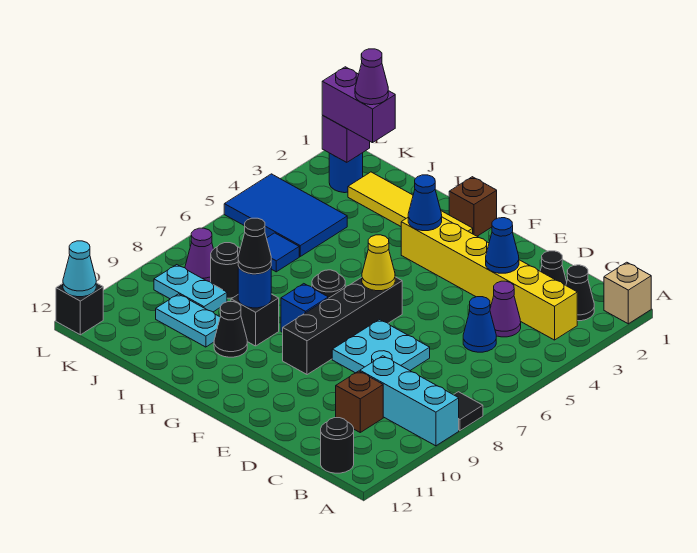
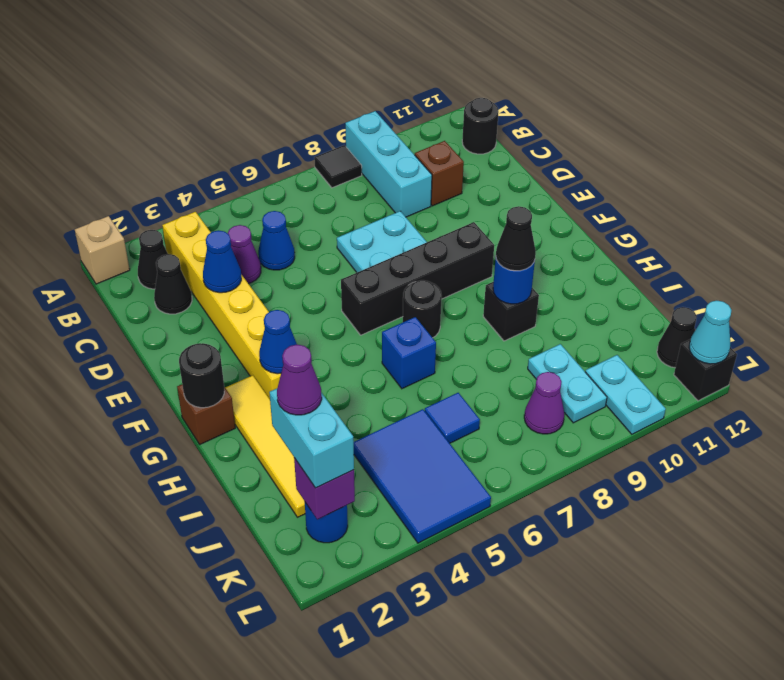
yellow 1x1 cone [362,235,395,291] -> none
blue 1x1 brick [281,284,328,333] -> blue 1x1 brick moved to [382,317,436,389]
black 1x1 cone [214,302,247,357] -> black 1x1 cone moved to [657,307,697,368]
cyan 1x2 plate [156,294,220,347] -> cyan 1x2 plate moved to [585,355,666,434]
purple 1x2 brick [322,67,395,143] -> cyan 1x2 brick [269,389,354,488]
black 1x1 round brick [211,243,240,298] -> black 1x1 round brick moved to [179,343,224,408]

